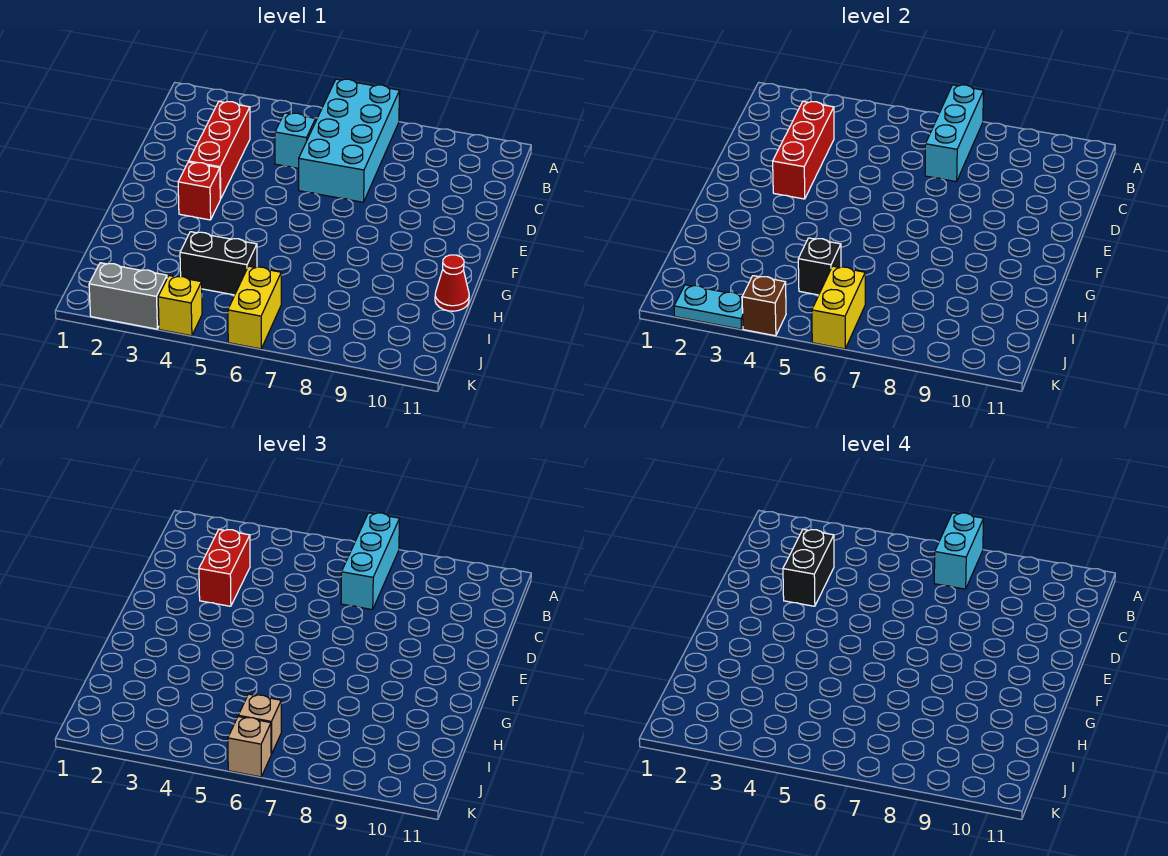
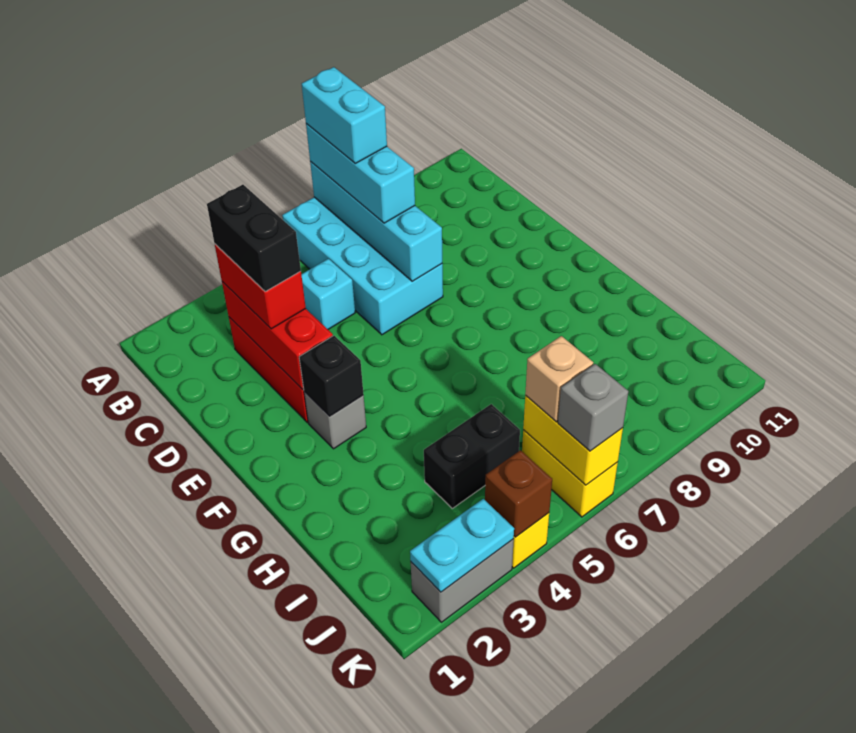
cyan 1x3 brick [925,85,984,182] -> cyan 1x4 brick [310,162,442,281]
red 1x1 brick [178,162,220,220] -> grey 1x1 brick [304,392,366,449]
red 1x1 cone [435,255,469,311] -> none
black 1x1 brick [798,238,841,295] -> black 1x1 brick moved to [299,336,363,416]
tan 1x1 brick [228,717,271,777] -> grey 1x1 brick [558,364,628,451]

